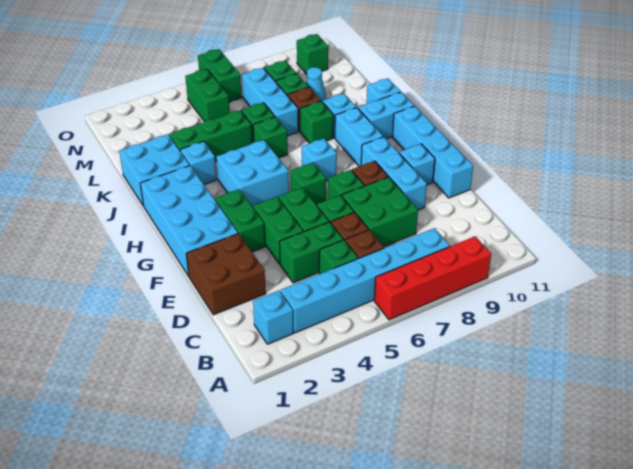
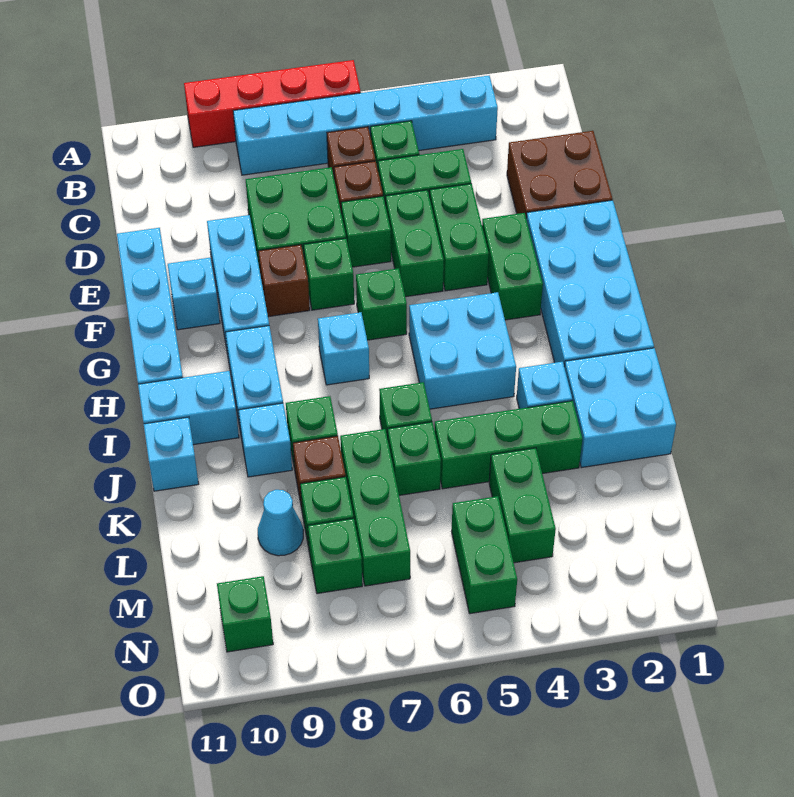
cyan 1x1 brick [253,291,293,344] -> none
cyan 1x3 brick [242,68,298,136] -> green 1x3 brick [340,429,410,586]
green 1x2 brick [198,49,242,102] -> green 1x2 brick moved to [489,448,556,563]

